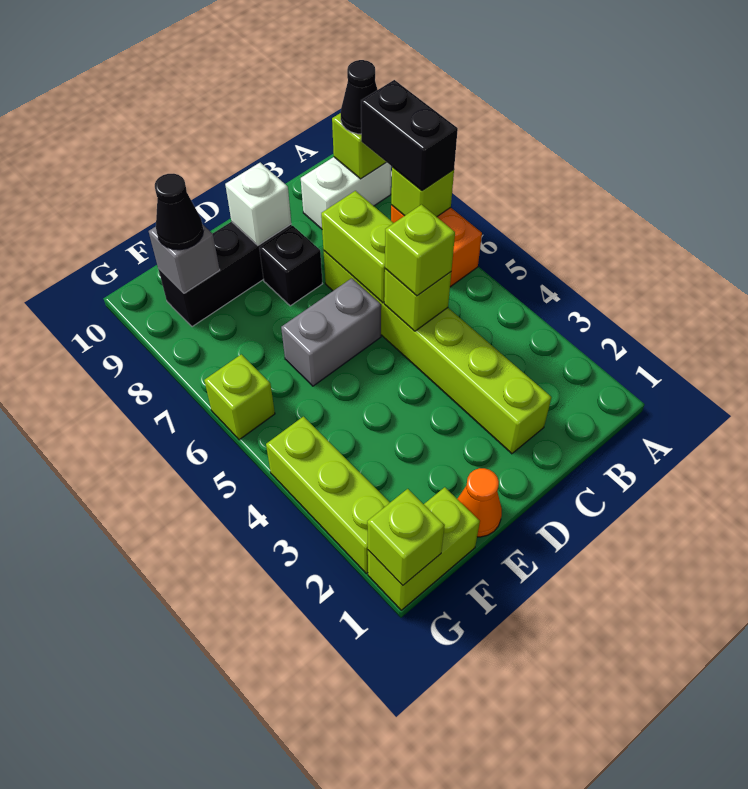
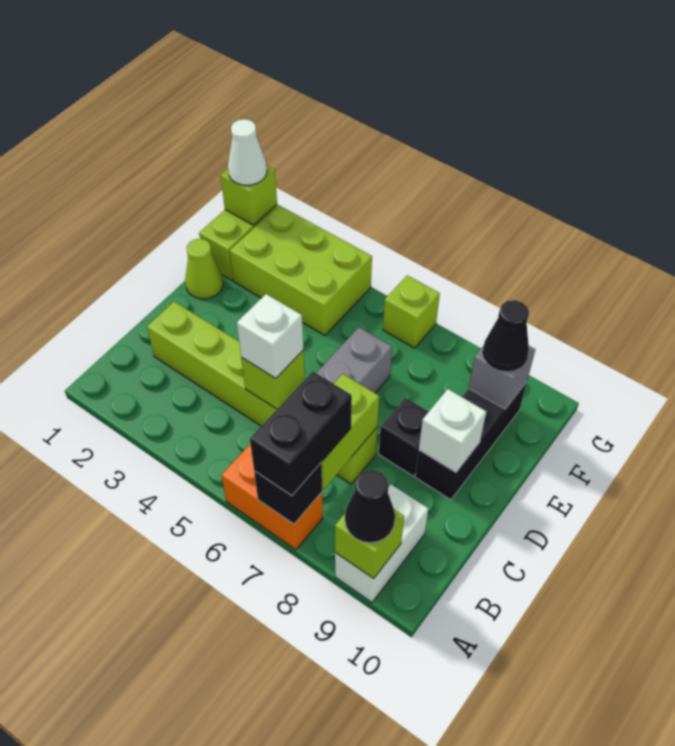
lime 1x1 brick [391,167,454,217] -> black 1x1 brick [254,463,322,524]
black 1x2 brick [361,80,458,191] -> black 1x2 brick turned to [250,372,352,496]
lime 1x1 brick [385,204,455,296] -> white 1x1 brick [237,294,304,379]
lime 1x2 brick [321,191,393,303] -> lime 1x2 brick turned to [321,374,379,489]
orange 1x1 cone [458,468,502,537] -> lime 1x1 cone [185,239,223,299]
none -> white 1x1 cone [228,119,267,185]
lime 1x3 brick [266,417,390,574] -> lime 2x3 brick [230,205,372,335]

